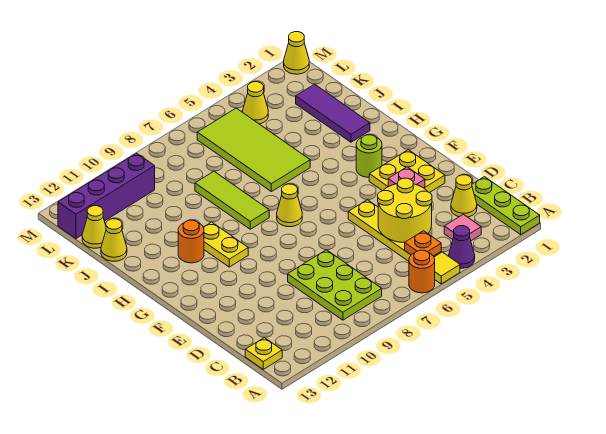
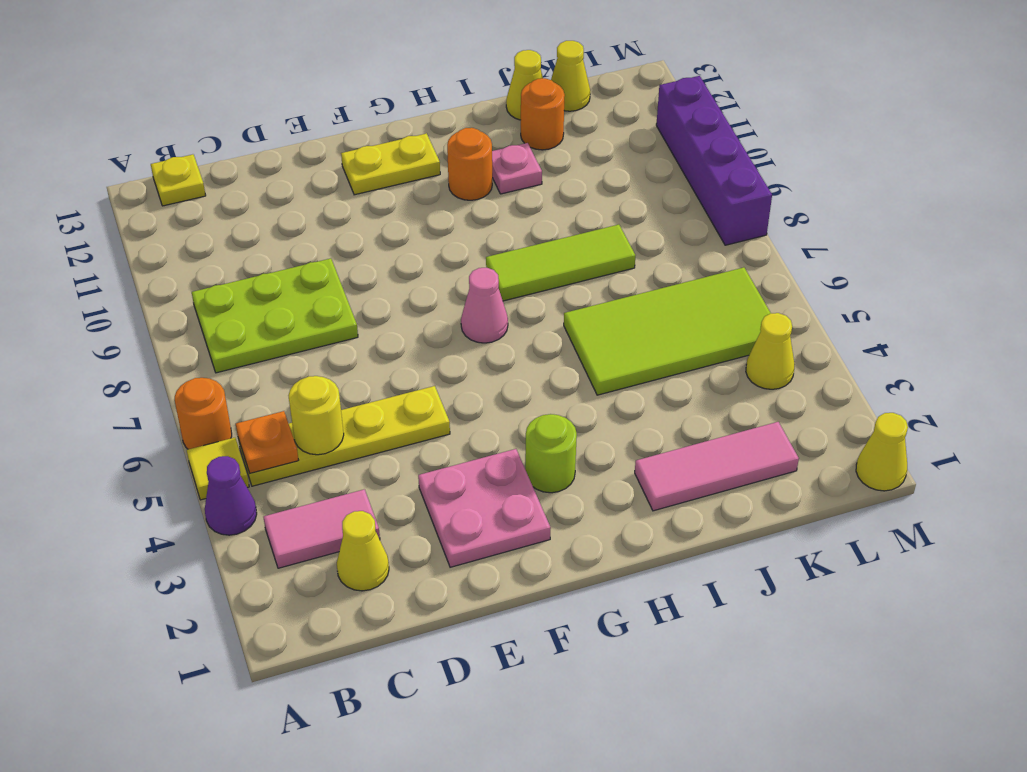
lime 1x3 plate [472,177,540,235] -> none
pink 1x1 tile [444,214,481,241] -> pink 1x2 tile [264,489,380,568]
yellow 2x2 round brick [378,178,432,242] -> yellow 1x1 round brick [288,376,344,455]
yellow 2x2 plate [369,150,445,193] -> pink 2x2 plate [418,449,551,567]
pink 1x1 plate [388,167,425,188] -> pink 1x1 plate moved to [492,143,542,194]
yellow 1x1 cone [277,184,302,227] -> pink 1x1 cone [461,268,508,343]
yellow 1x2 plate [204,222,248,267] -> yellow 1x2 plate moved to [341,133,440,195]
purple 1x3 tile [296,84,370,142] -> pink 1x3 tile [635,422,799,511]
none -> orange 1x1 round brick [521,78,565,150]
purple 1x4 brick [58,153,155,238] -> purple 1x4 brick moved to [656,76,772,245]

